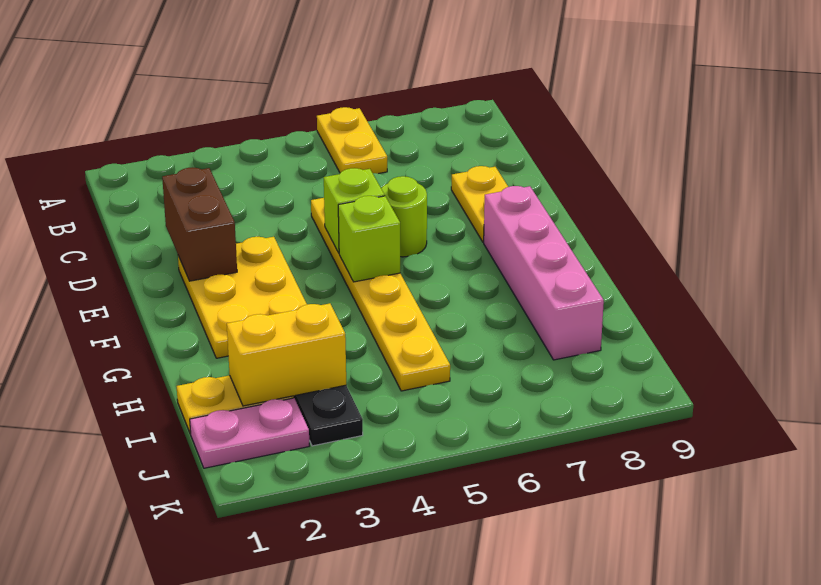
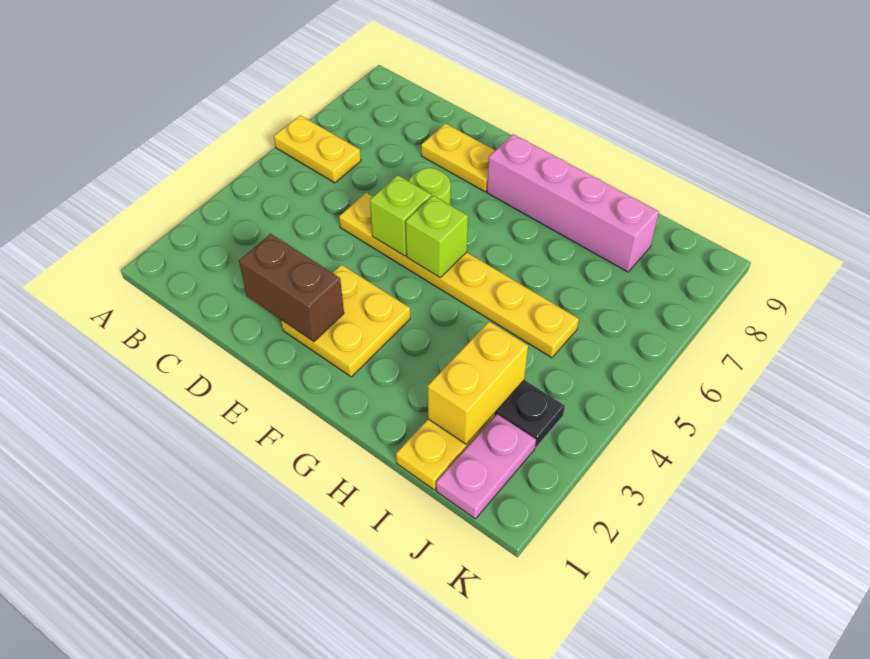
yellow 2x3 plate [178,237,307,358] -> yellow 2x2 plate [281,265,410,377]

